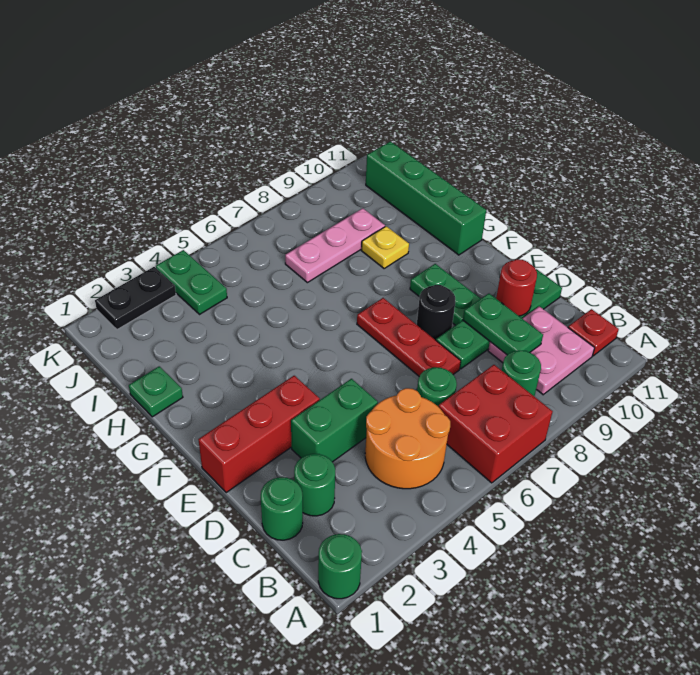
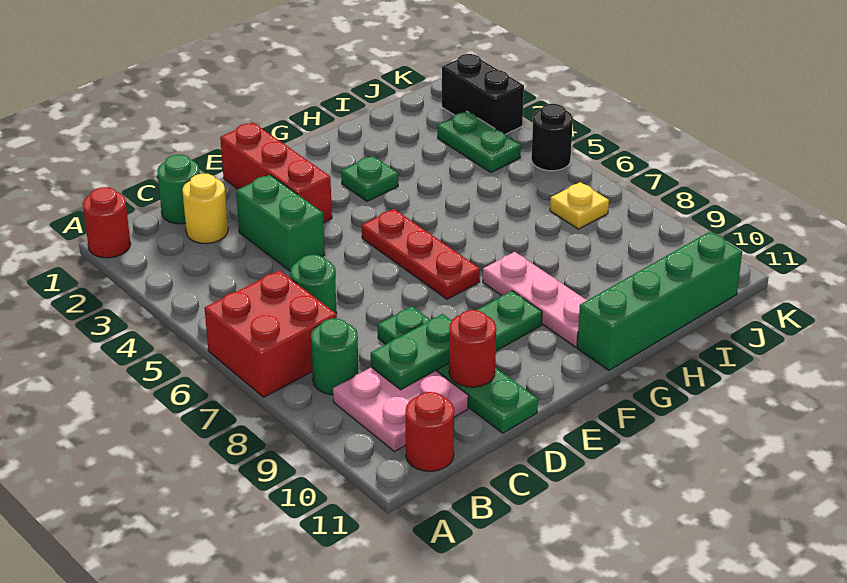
green 1x1 round brick [318,534,362,599] -> red 1x1 round brick [83,187,131,258]
orange 2x2 round brick [365,388,450,489] -> none
red 1x1 plate [568,309,619,356] -> red 1x1 round brick [406,392,454,471]
green 1x1 round brick [294,454,335,516] -> yellow 1x1 round brick [182,174,228,244]
red 1x3 plate [357,298,461,376] -> red 1x3 plate turned to [362,209,480,299]
black 1x1 round brick [417,285,455,340] -> black 1x1 round brick moved to [531,104,573,171]
green 1x1 plate [129,366,183,417] -> green 1x1 plate moved to [341,156,398,201]
yellow 1x1 plate [361,226,409,269] -> yellow 1x1 plate moved to [550,182,609,229]
pink 1x3 plate [285,208,385,283] -> pink 1x3 plate moved to [483,252,587,347]
green 1x2 plate [156,250,227,315] -> green 1x2 plate turned to [438,111,521,173]
black 1x2 plate [95,267,176,330] -> black 1x2 brick [442,54,524,134]

